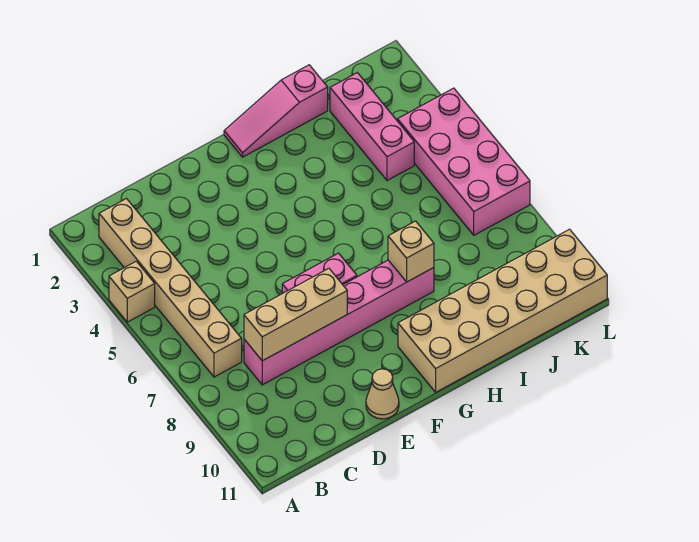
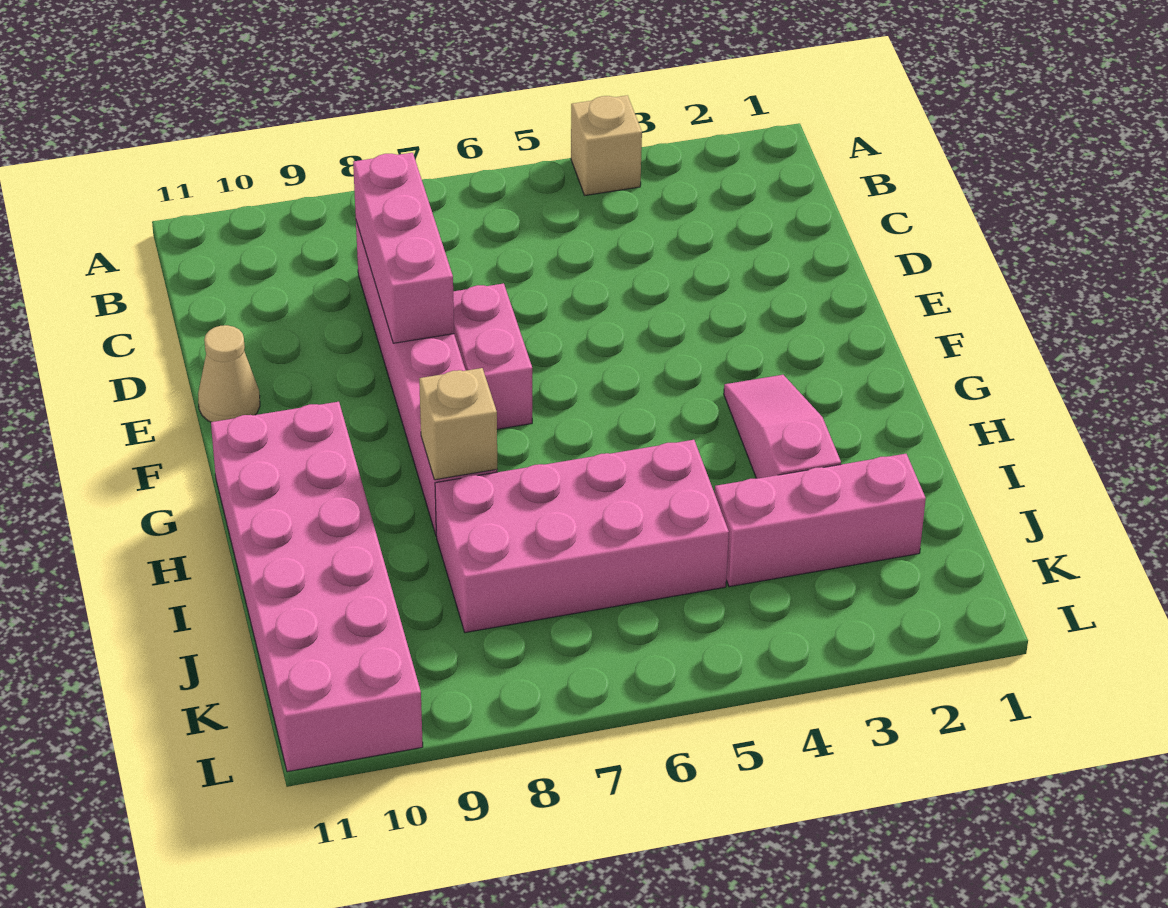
tan 1x6 brick [99,199,242,377] -> none
tan 1x3 brick [244,268,347,361] -> pink 1x3 brick [353,153,454,343]
pink 1x3 slope [224,65,328,157] -> pink 1x3 slope moved to [724,375,841,479]
tan 2x6 brick [398,229,607,392] -> pink 2x6 brick [211,402,423,772]
pink 2x4 brick [397,88,530,235] -> pink 2x4 brick moved to [435,440,729,633]

